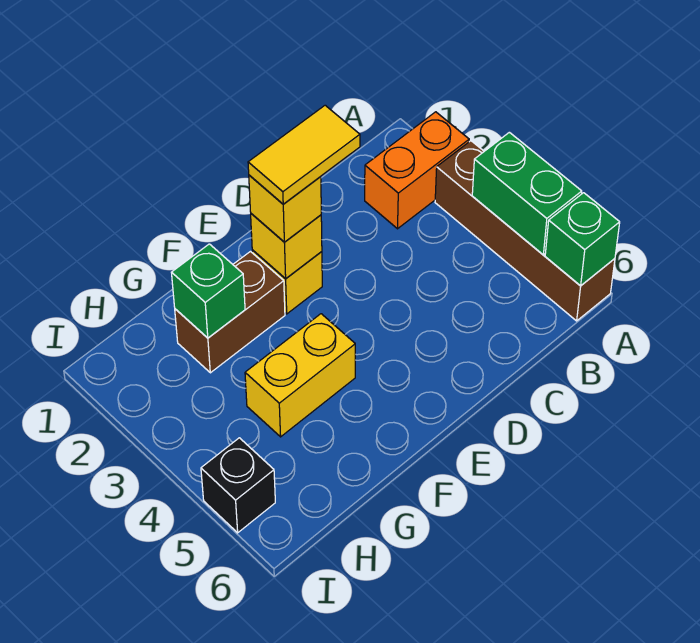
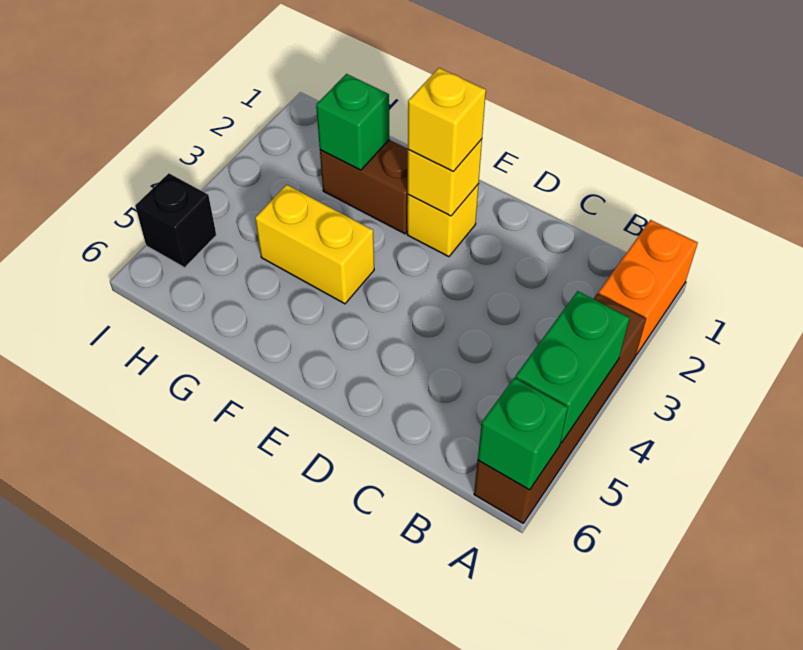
orange 1x2 brick [365,112,469,229] -> orange 1x2 brick turned to [598,220,698,355]
yellow 1x2 tile [248,105,360,204] -> none

